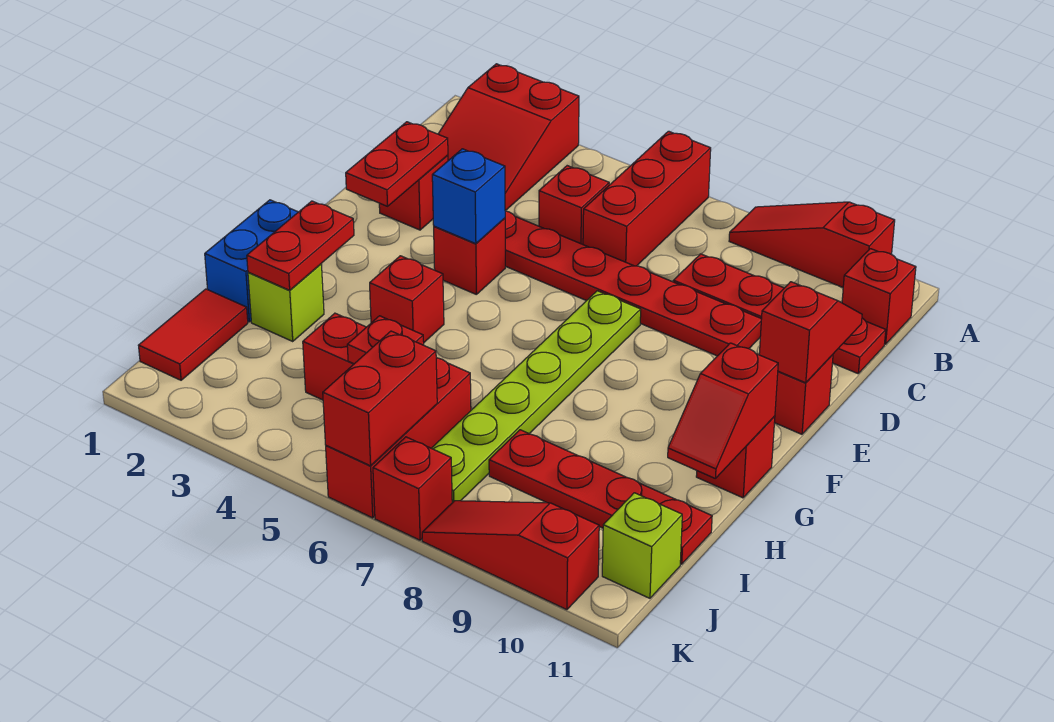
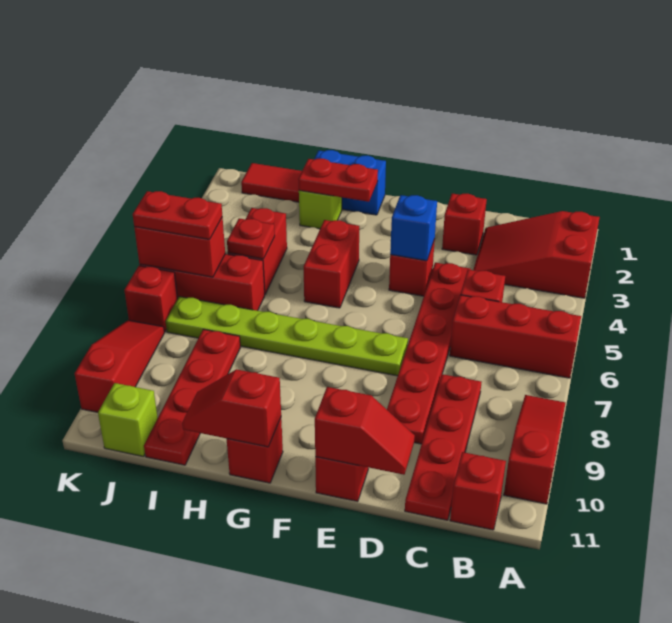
red 1x2 plate [346,122,448,206] -> red 1x2 plate moved to [133,191,222,239]
red 1x1 brick [370,256,444,342] -> red 1x2 brick [303,220,359,308]

